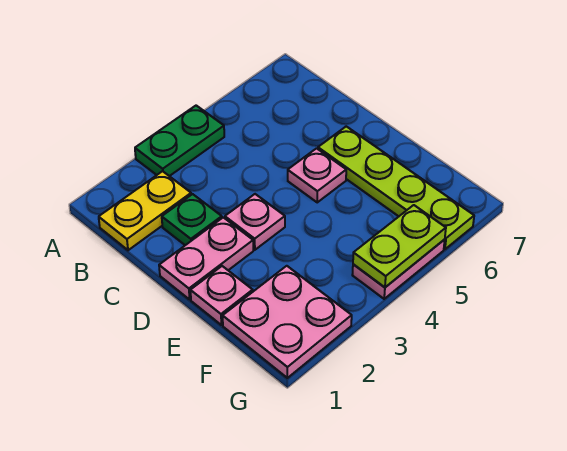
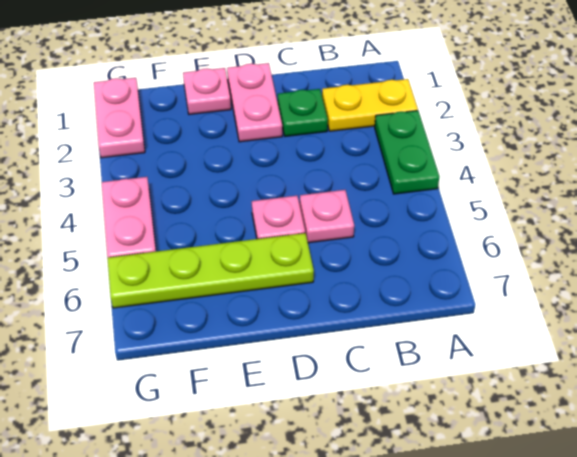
yellow 1x2 plate [99,171,191,250] -> yellow 1x2 plate turned to [322,79,418,131]
pink 1x1 plate [225,194,285,250] -> pink 1x1 plate moved to [300,190,354,243]
pink 2x2 plate [223,266,352,378] -> pink 1x2 plate [94,78,145,158]
lime 1x2 plate [353,205,446,287] -> none

